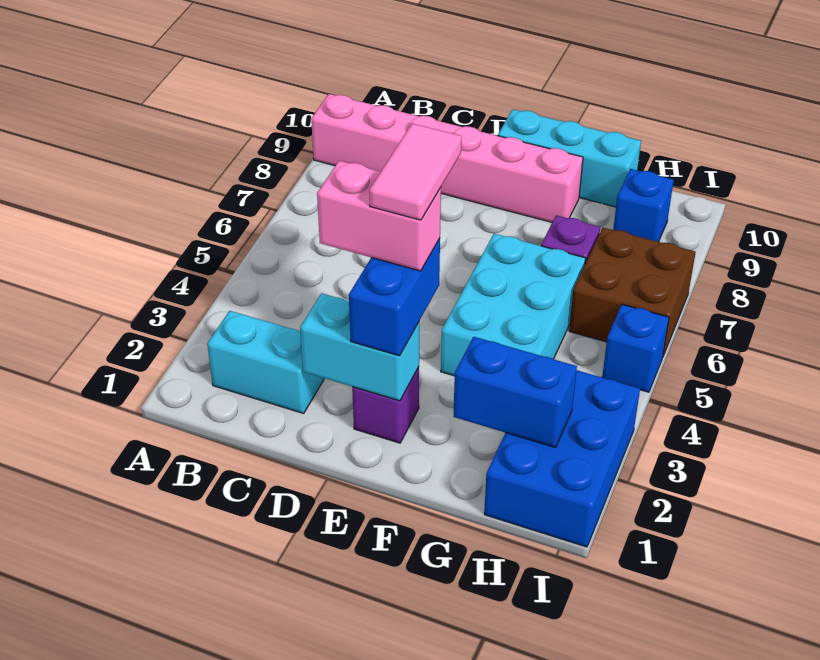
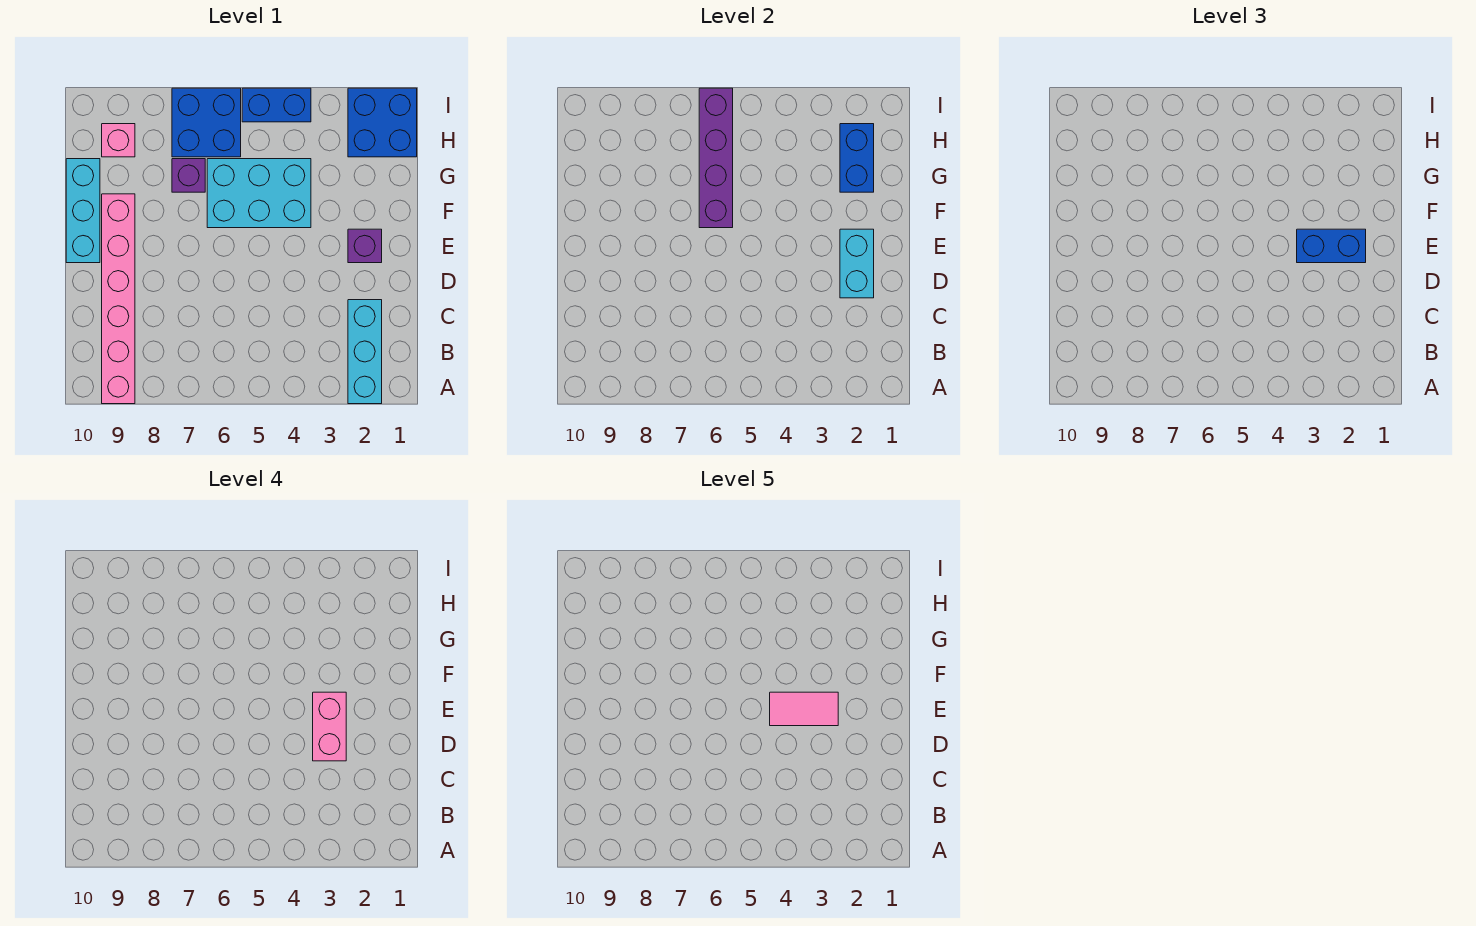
cyan 1x2 brick [207,311,324,413] -> cyan 1x3 brick [348,300,382,404]
none -> purple 1x4 brick [699,88,733,228]
blue 2x3 brick [484,370,640,547] -> blue 2x2 brick [348,88,417,157]
brown 2x2 brick [569,228,696,356] -> blue 2x2 brick [172,88,241,157]
blue 1x1 brick [613,169,674,242] -> pink 1x1 brick [102,124,135,157]
blue 1x1 brick [602,304,669,392] -> blue 1x2 brick [242,88,311,122]

